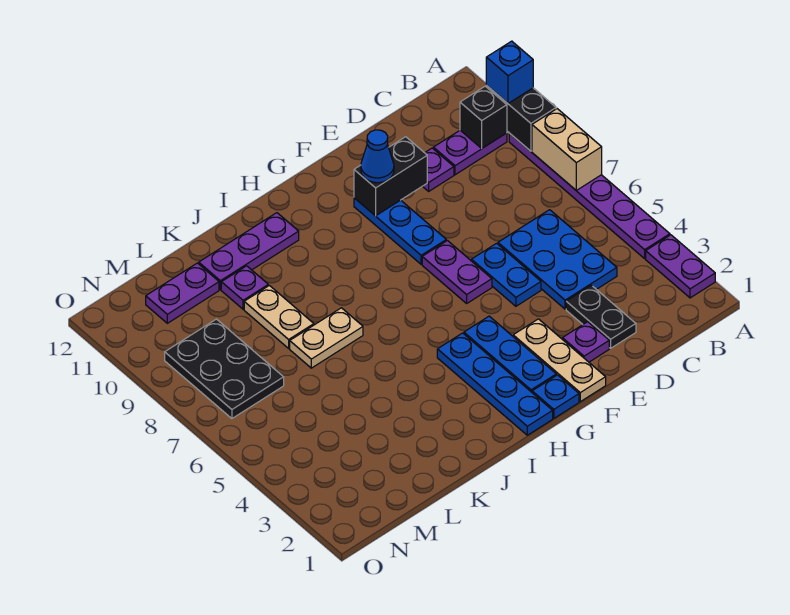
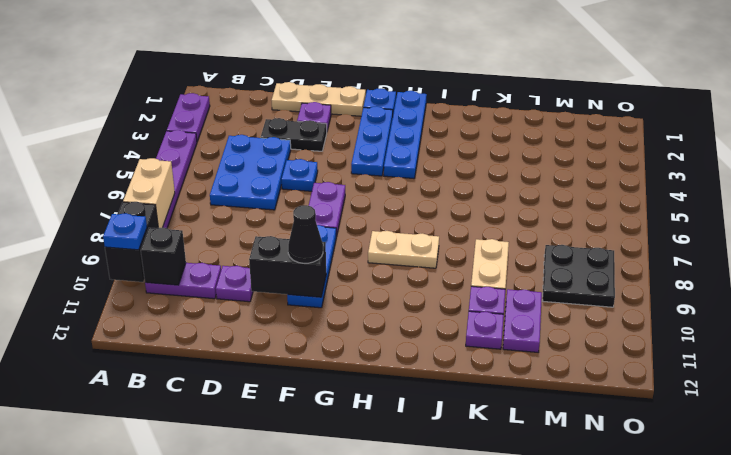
blue 1x1 brick [486,41,533,103] -> blue 1x1 plate [103,213,147,250]
black 1x2 plate [566,285,636,348] -> black 1x2 plate turned to [261,118,327,151]
blue 1x2 plate [471,243,541,306] -> blue 1x1 plate [281,159,318,191]
tan 1x3 plate [513,319,606,402] -> tan 1x3 plate turned to [271,82,366,116]
blue 1x1 cone [361,130,394,183] -> black 1x1 cone [288,205,323,263]
purple 1x3 plate [199,213,299,290] -> purple 1x1 plate [466,311,504,349]
tan 1x2 plate [290,308,363,368] -> tan 1x2 plate moved to [368,231,439,268]
purple 1x2 plate [146,263,219,323] -> purple 1x2 plate turned to [503,289,542,352]
black 2x3 plate [165,319,284,419] -> black 2x2 plate [543,245,615,307]

